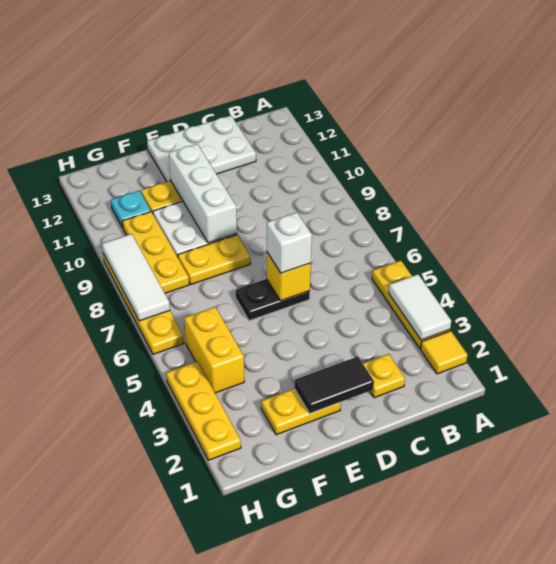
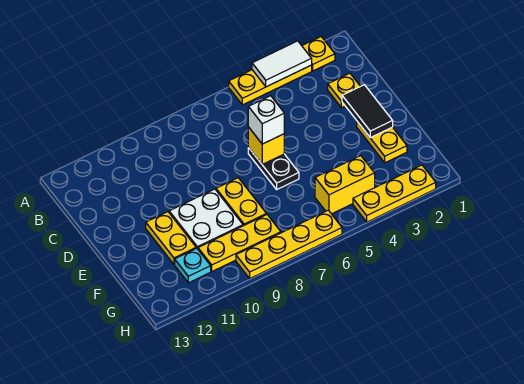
yellow 1x1 tile [421,331,467,374] -> yellow 1x1 plate [302,37,335,71]
white 2x3 plate [147,116,256,182] -> none
white 1x3 brick [169,144,237,243] -> none
white 1x3 tile [102,234,170,321] -> none

